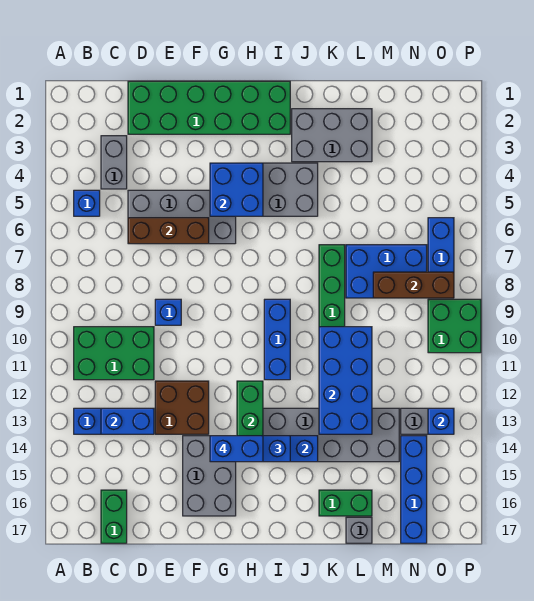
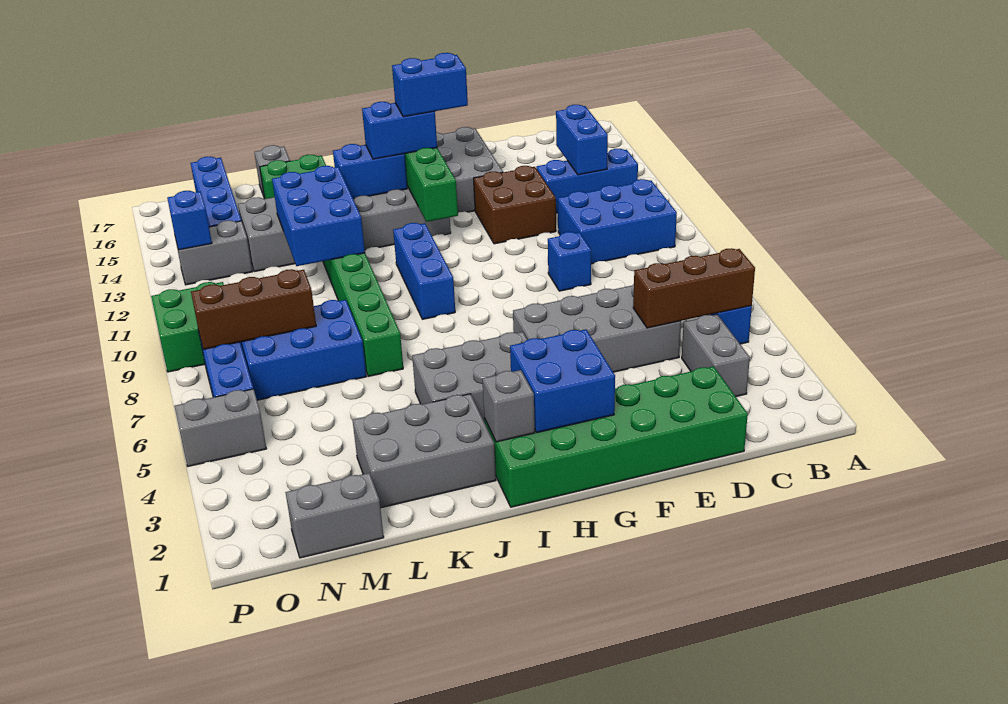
green 2x3 brick [74,327,154,380] -> blue 2x3 brick [558,179,677,264]
blue 1x2 brick [101,408,154,434] -> blue 1x2 brick turned to [556,105,608,175]
green 1x2 brick [101,490,127,543] -> none
brown 1x3 brick [128,218,209,244] -> brown 1x3 brick moved to [633,248,755,328]
blue 2x2 brick [210,163,263,216] -> blue 2x2 brick moved to [510,329,615,433]
none -> grey 1x1 brick [482,370,535,442]
blue 2x4 brick [319,327,372,434] -> blue 2x3 brick [272,166,365,266]
none -> grey 1x2 brick [285,473,384,558]
none -> grey 1x2 brick [174,389,266,466]

